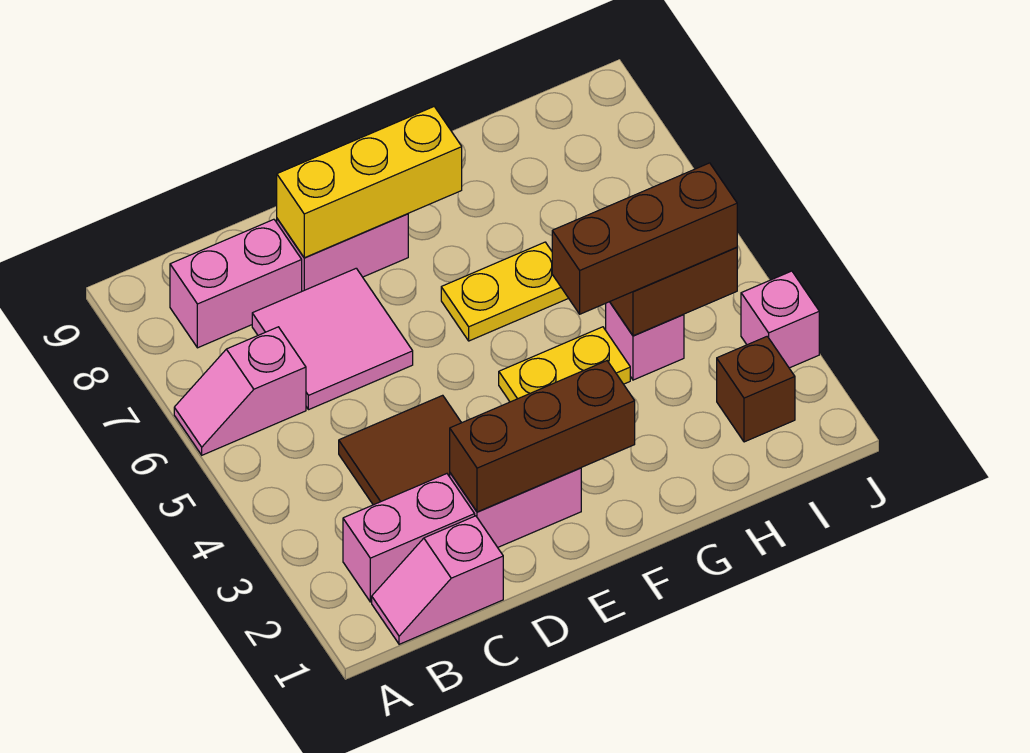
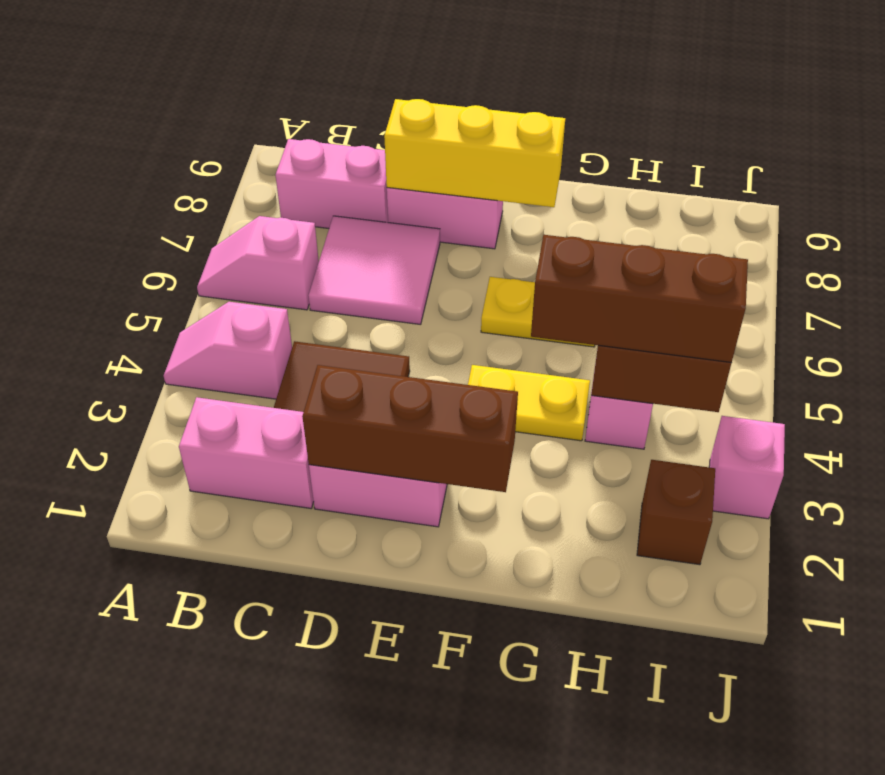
pink 1x2 slope [372,516,503,644] -> pink 1x2 slope moved to [164,302,292,399]

